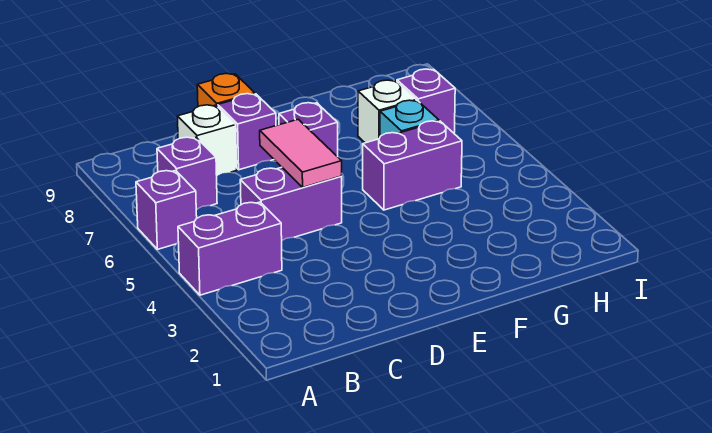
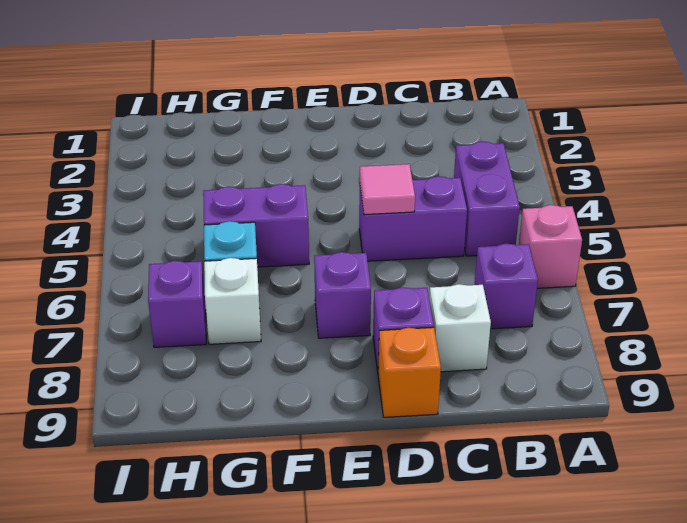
purple 1x2 brick [178,202,282,295] -> purple 1x2 brick turned to [454,141,520,256]
purple 1x1 brick [136,170,197,249] -> pink 1x1 brick [519,205,582,288]
pink 1x2 tile [260,119,342,187] -> pink 1x1 tile [360,164,415,215]

